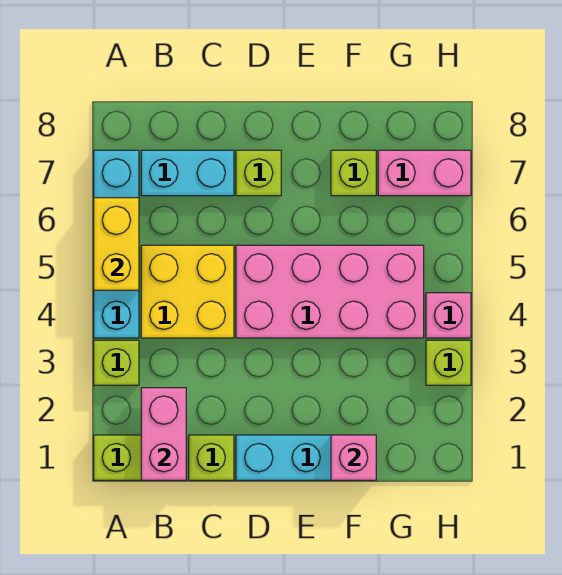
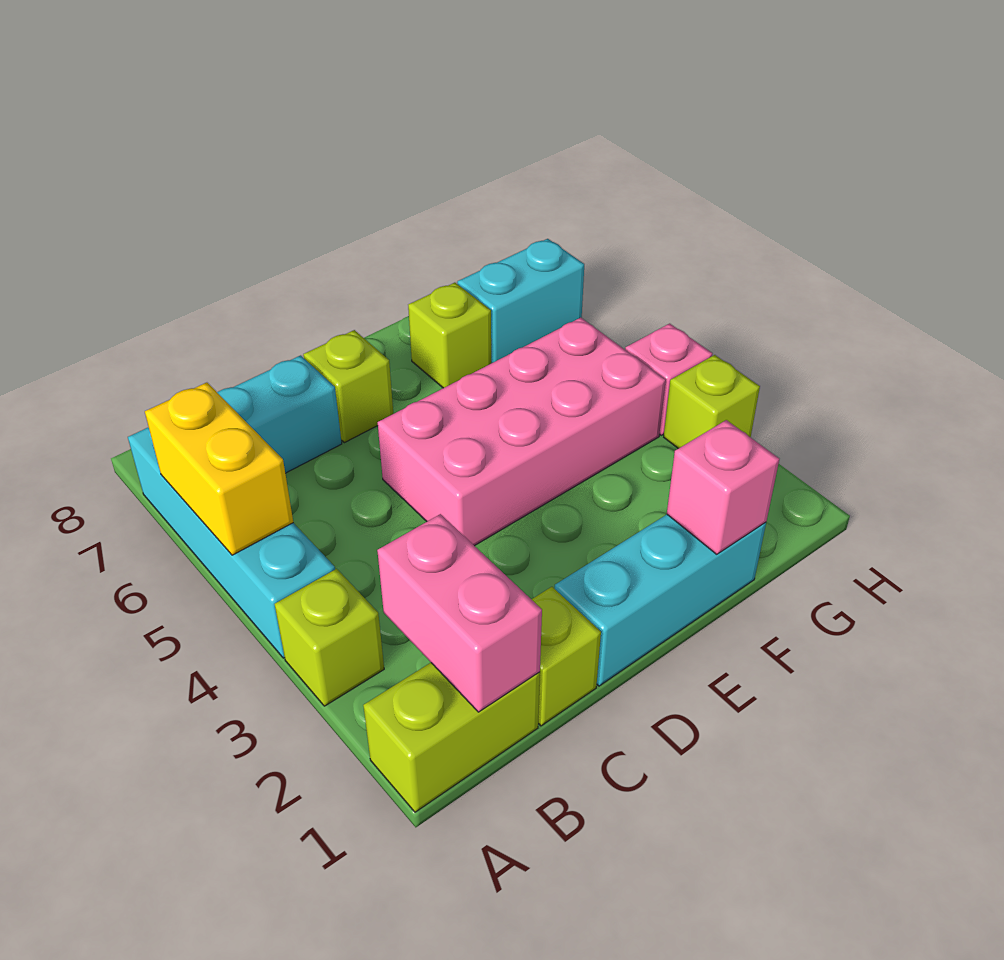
yellow 2x2 brick [141,245,234,338] -> none
pink 1x2 brick [378,150,471,196] -> cyan 1x2 brick [457,239,584,363]

